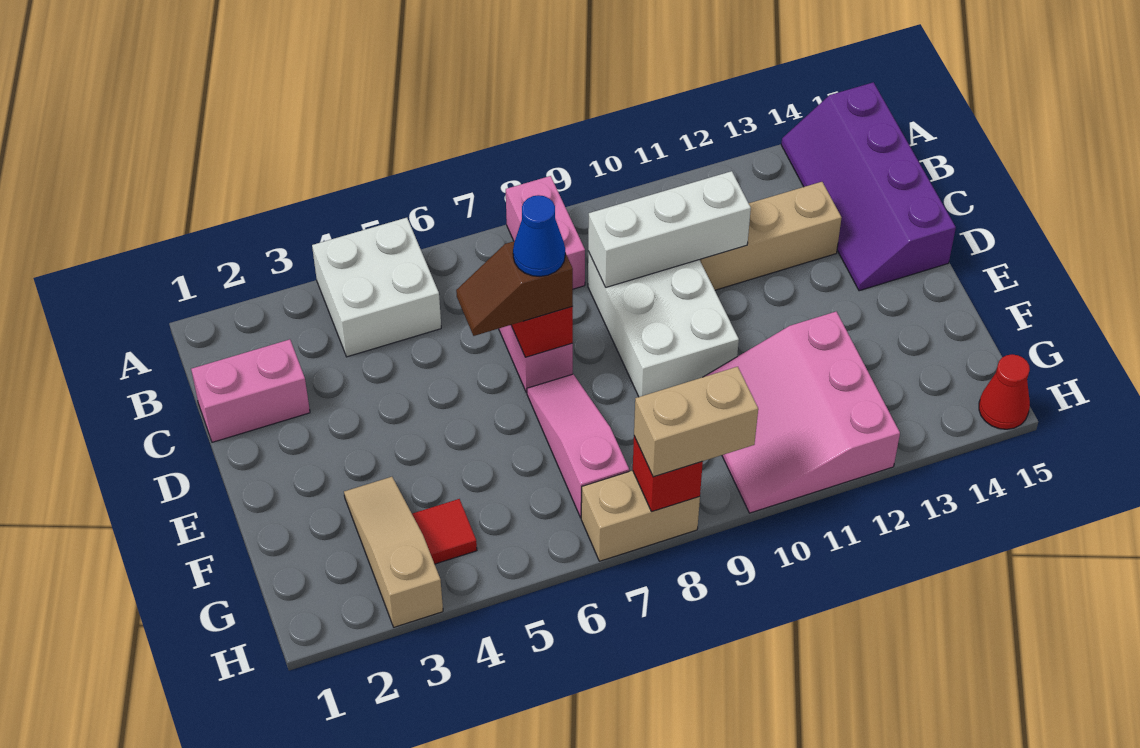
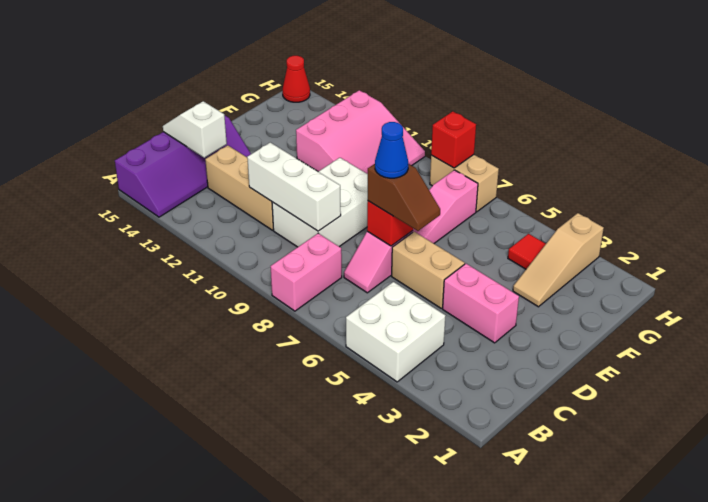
pink 1x2 brick [191,339,310,442] -> pink 1x2 brick moved to [443,264,519,343]
none -> white 1x2 slope [163,101,227,158]
tan 1x2 brick [634,367,758,477] -> tan 1x2 brick moved to [392,232,465,308]

